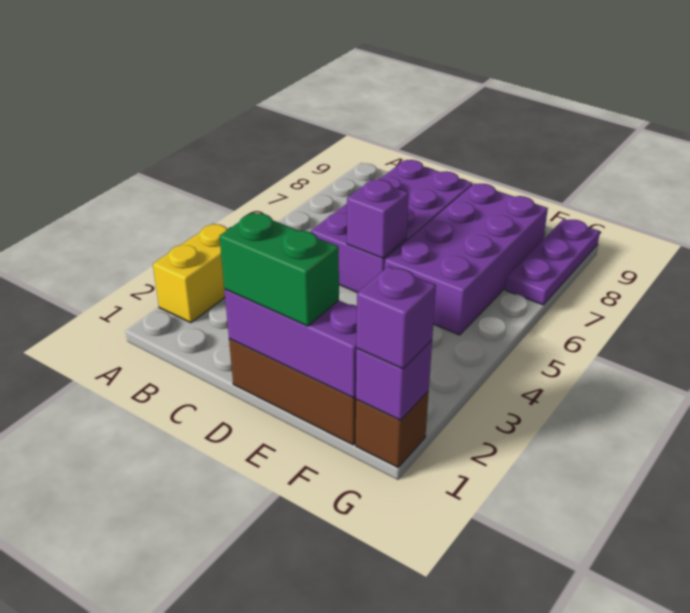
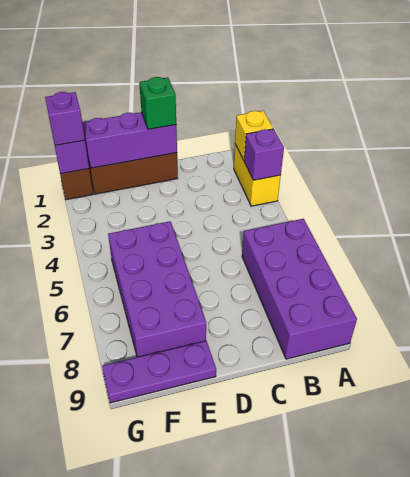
none -> yellow 1x1 brick [235,111,273,160]
purple 2x4 brick [311,160,473,292] -> purple 2x4 brick moved to [242,219,357,359]
green 1x2 brick [219,213,339,326] -> green 1x1 brick [139,77,176,129]
purple 1x1 brick [347,180,409,258] -> purple 1x1 brick moved to [244,129,284,180]
purple 1x3 plate [506,219,600,305] -> purple 1x3 plate turned to [102,341,216,403]

